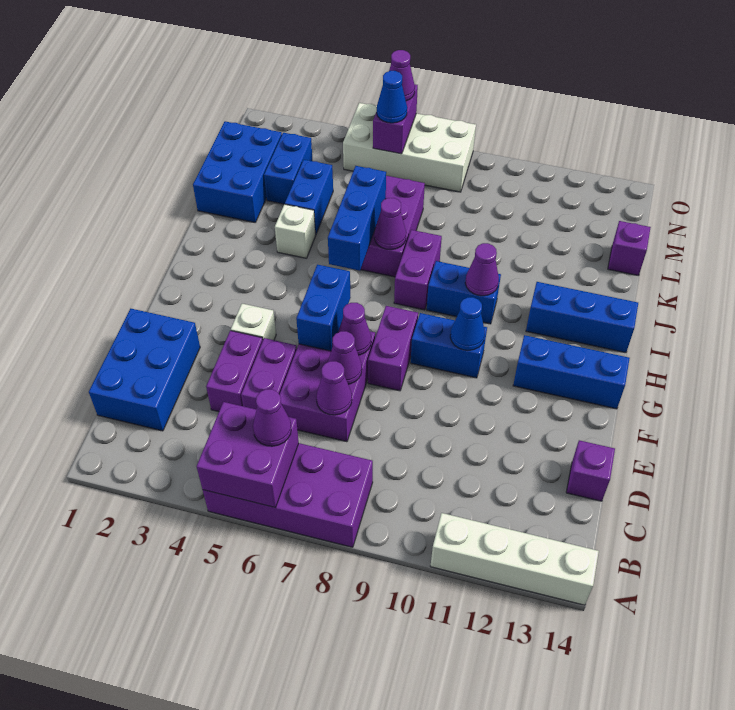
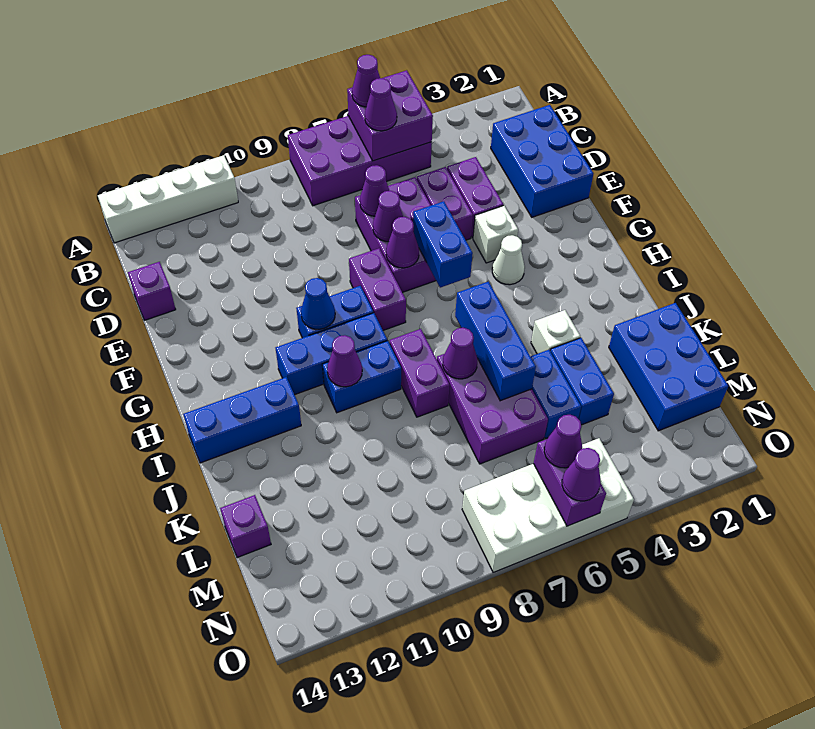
none -> purple 1x1 cone [352,55,380,107]
none -> white 1x1 cone [492,235,525,285]
blue 1x3 brick [513,335,630,409] -> blue 1x3 brick moved to [276,313,388,395]
blue 1x2 brick [264,133,312,204] -> blue 1x2 brick moved to [530,350,581,439]
blue 1x1 cone [377,71,407,123] -> purple 1x1 cone [544,415,582,468]

